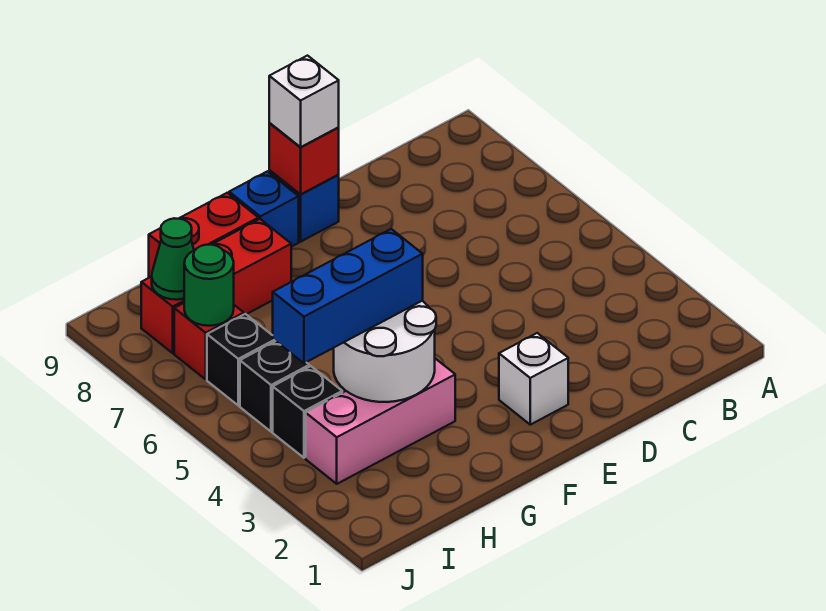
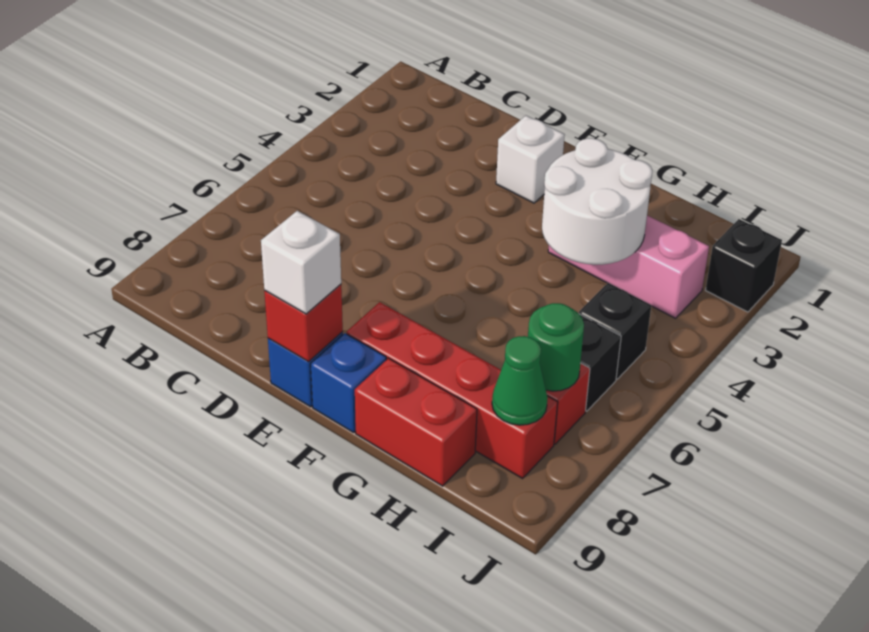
blue 1x3 brick [273,229,423,363] -> none
red 1x3 brick [141,219,291,353] -> red 1x4 brick [347,302,558,478]
black 1x1 brick [273,366,342,458] -> black 1x1 brick moved to [706,219,782,312]

